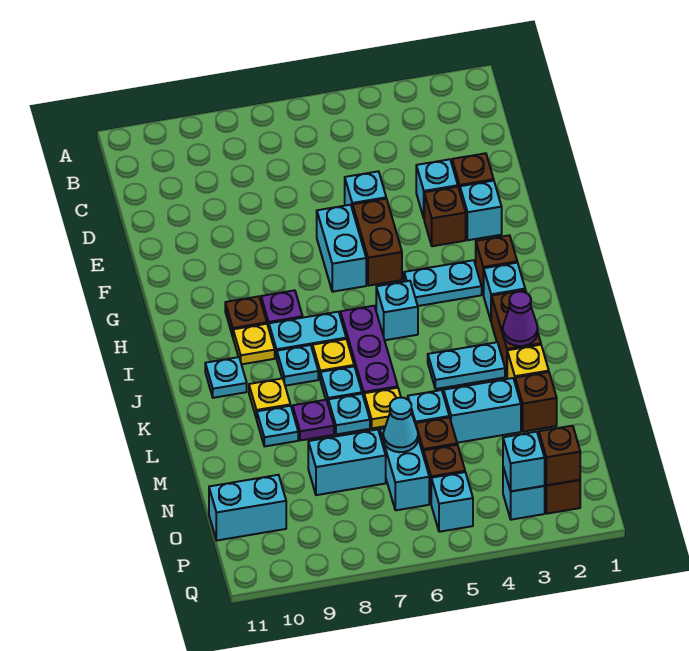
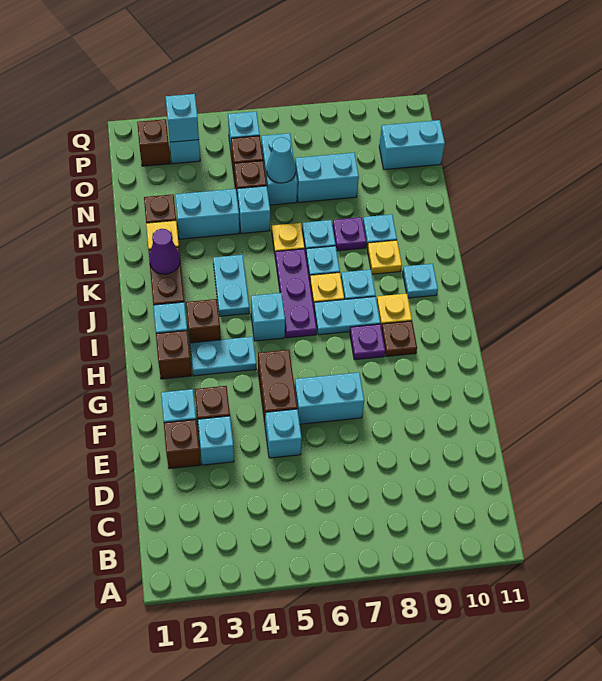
cyan 1x2 brick [317,205,366,292] -> cyan 1x2 brick turned to [295,372,364,424]
cyan 1x2 plate [428,342,505,389] -> cyan 1x2 plate turned to [213,255,249,316]
brown 1x1 brick [539,426,580,485] -> brown 1x1 brick moved to [186,299,221,343]

